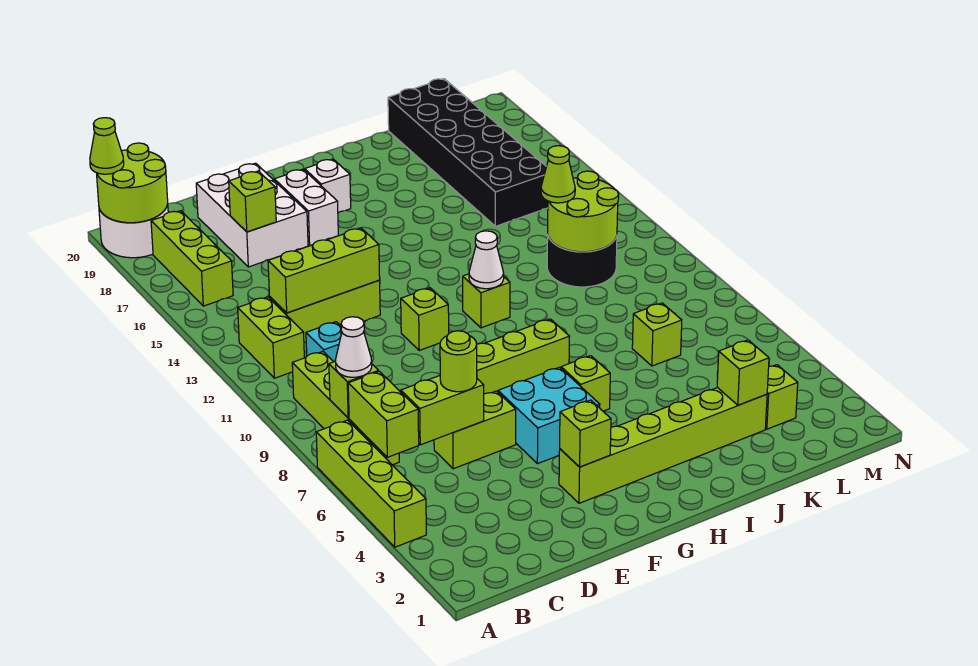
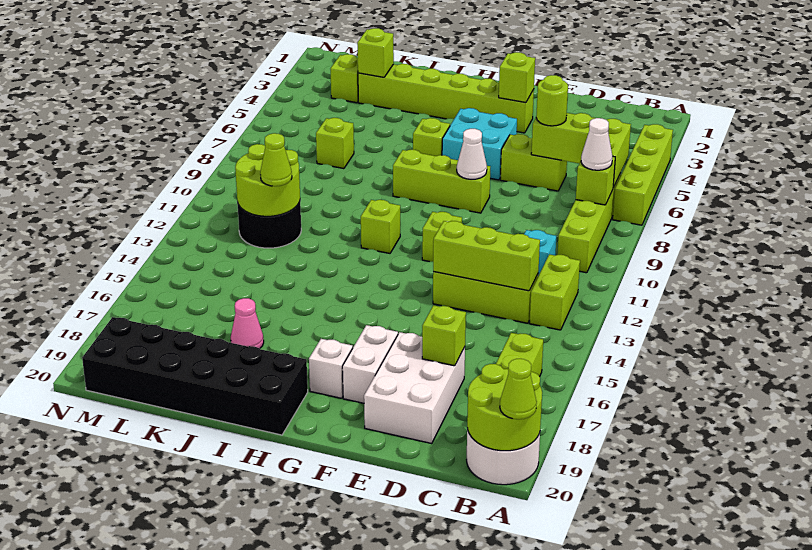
white 1x1 cone [469,231,504,289] -> white 1x1 cone moved to [457,129,487,179]
none -> pink 1x1 cone [231,298,264,349]
black 2x6 brick [388,79,548,226] -> black 2x6 brick turned to [82,317,308,435]

